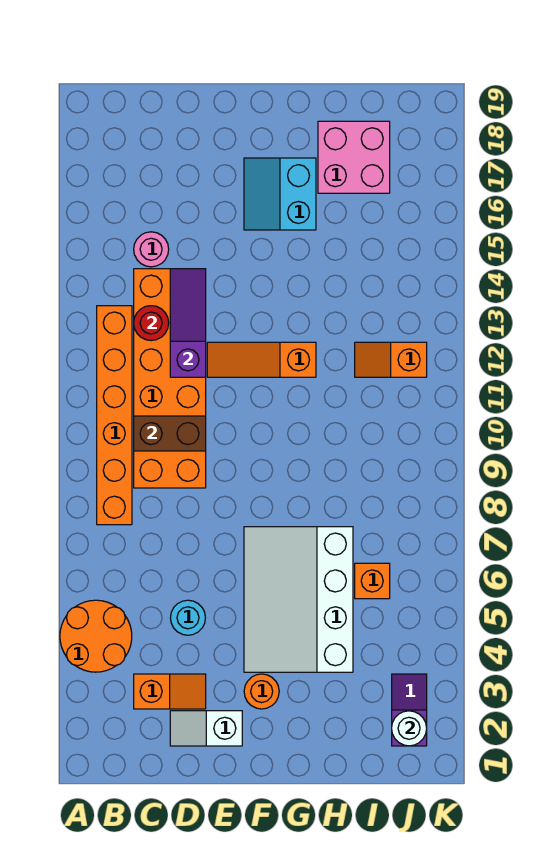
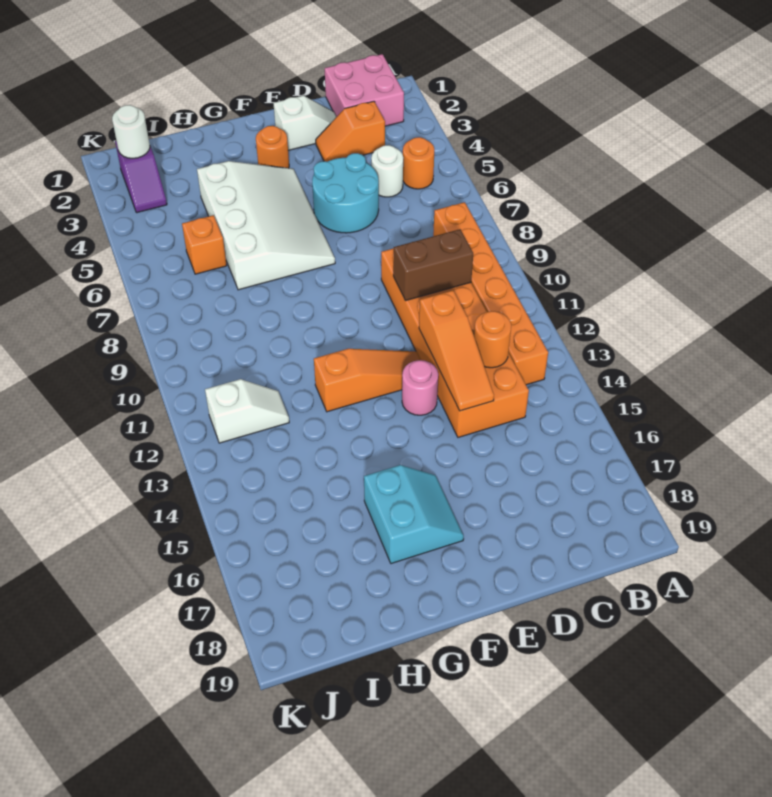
orange 2x2 round brick [60,600,132,672] -> orange 1x1 round brick [403,137,434,189]
none -> white 1x1 round brick [371,145,403,197]
red 1x1 round brick [134,306,169,341] -> orange 1x1 round brick [474,311,511,368]
pink 1x1 round brick [134,232,169,267] -> pink 1x1 round brick moved to [402,360,438,415]
cyan 1x1 round brick [171,600,205,635] -> cyan 2x2 round brick [312,153,379,233]
purple 1x3 slope [170,269,206,377] -> orange 1x3 slope [419,290,494,411]
pink 2x2 brick [318,121,390,193] -> pink 2x2 brick moved to [325,54,404,126]
orange 1x2 slope [355,342,427,377] -> white 1x2 slope [205,379,289,443]

